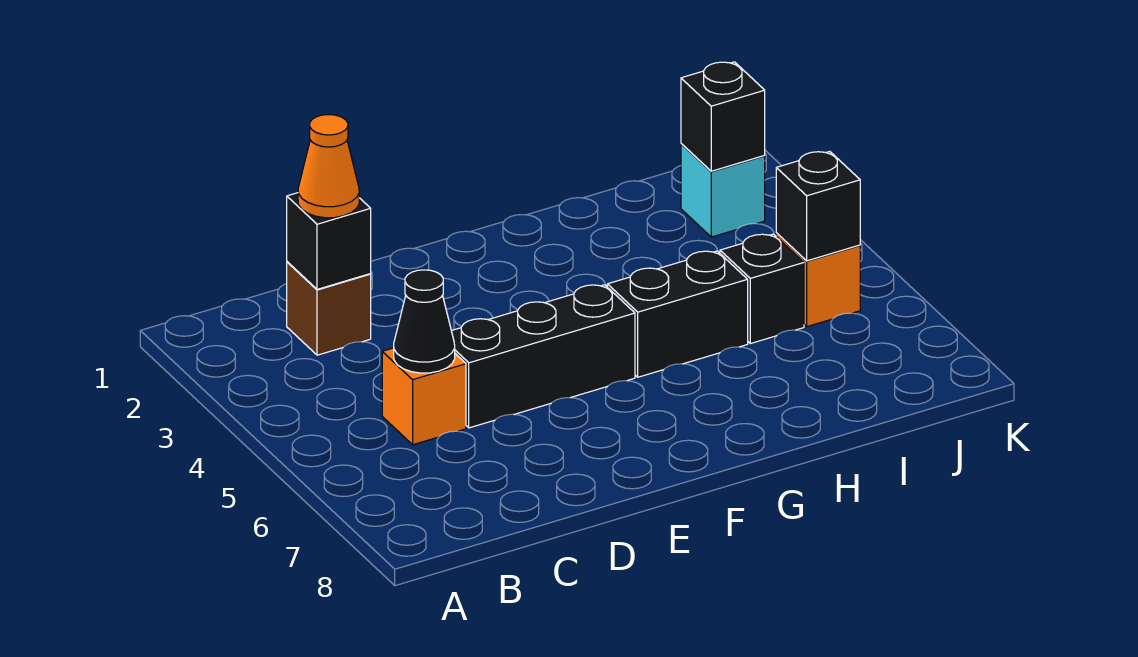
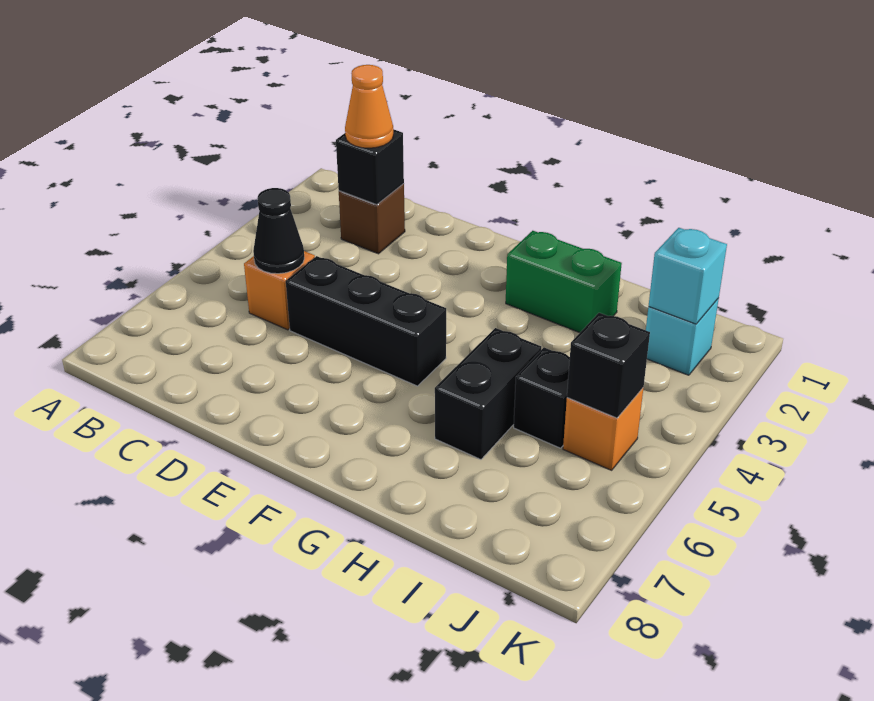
none -> green 1x2 brick [506,231,622,333]
black 1x2 brick [607,251,748,377] -> black 1x2 brick turned to [435,328,541,459]
black 1x1 brick [681,62,765,171] -> cyan 1x1 brick [649,228,727,324]

